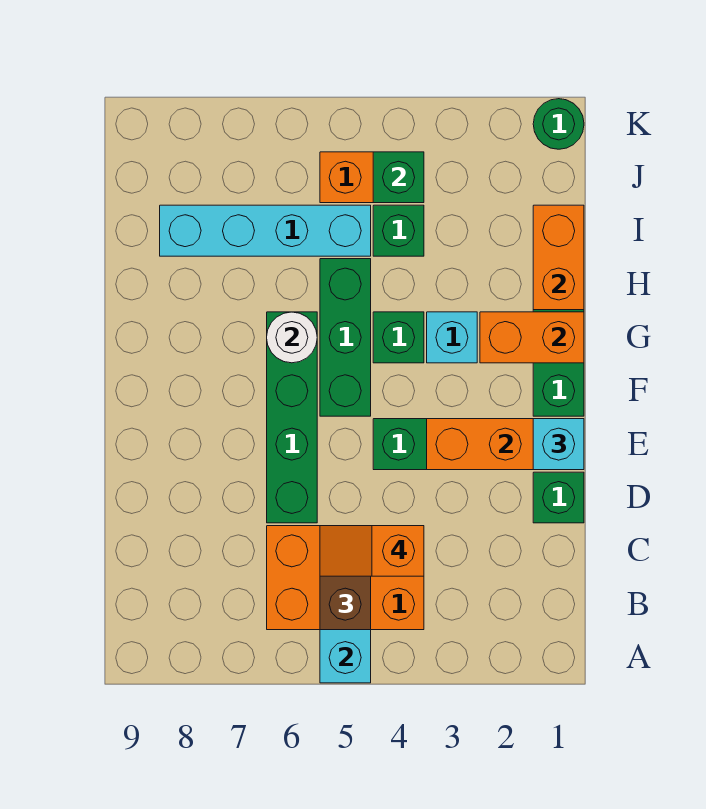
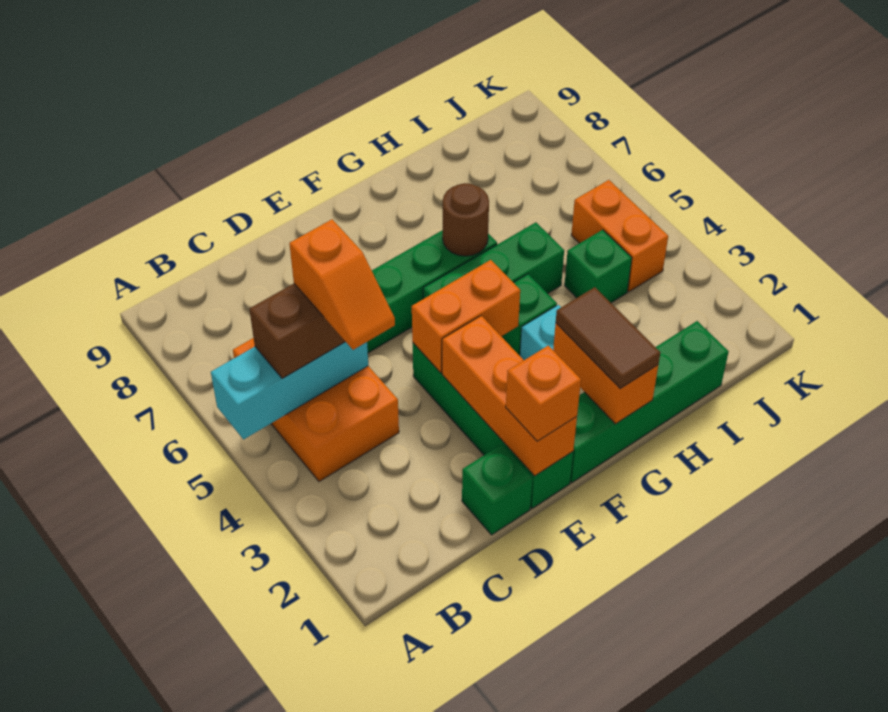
orange 1x2 slope [320,526,424,576] -> orange 1x2 slope turned to [289,219,395,350]
cyan 1x1 brick [533,419,584,470] -> orange 1x1 brick [506,346,581,441]
none -> brown 1x2 tile [556,287,660,388]
white 1x1 round brick [267,312,317,363] -> brown 1x1 round brick [443,183,489,256]
orange 1x2 brick [533,205,584,310] -> orange 1x2 brick moved to [412,260,520,373]
cyan 1x4 brick [160,205,371,256] -> none
green 1x1 brick [373,152,424,203] -> none
green 1x1 round brick [533,99,584,149] -> none

